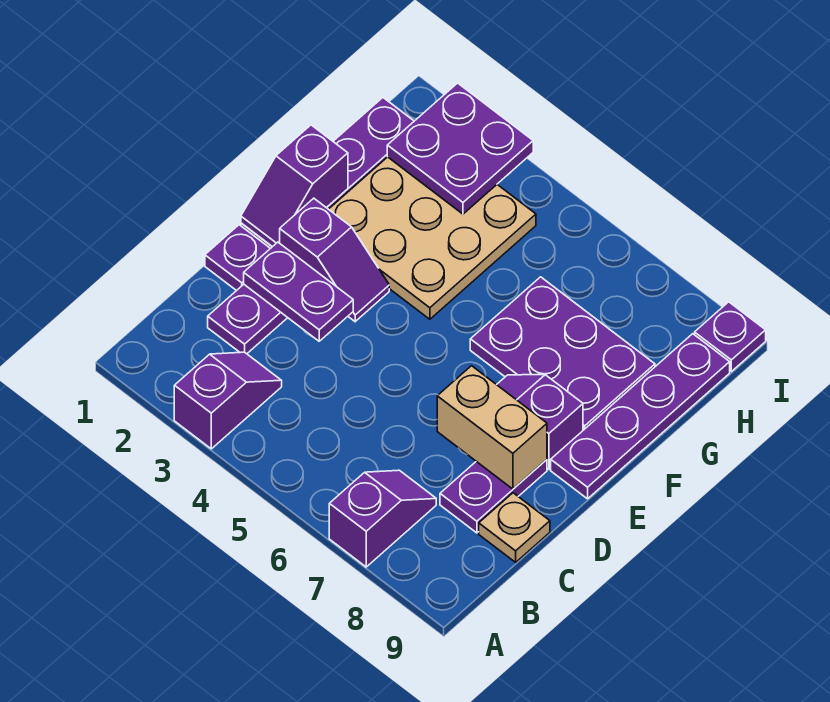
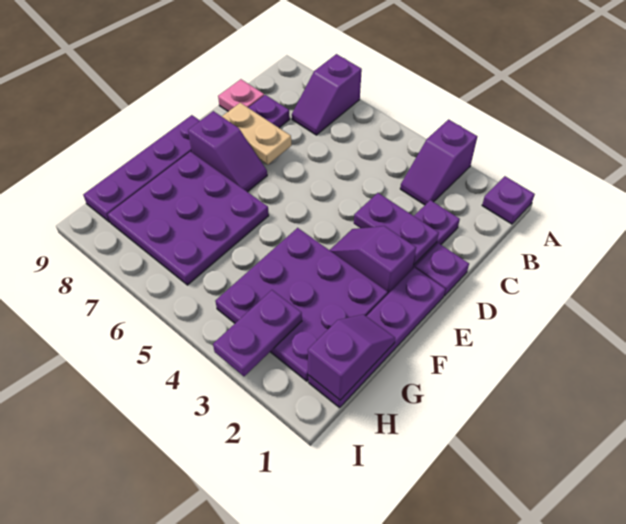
tan 1x1 plate [479,493,550,562] -> pink 1x1 plate [218,79,264,111]
tan 1x2 brick [437,366,547,489] -> tan 1x2 plate [222,103,291,165]
purple 1x2 slope [241,125,348,247] -> purple 1x2 slope moved to [308,314,395,400]
tan 3x3 plate [329,157,536,319] -> purple 3x3 plate [215,228,388,381]
purple 2x3 plate [470,277,655,430] -> purple 3x3 plate [108,152,269,285]
purple 2x2 plate [387,83,533,214] -> purple 1x2 plate [213,290,302,376]
purple 1x1 plate [695,302,766,371] -> purple 1x1 plate moved to [482,176,535,224]

